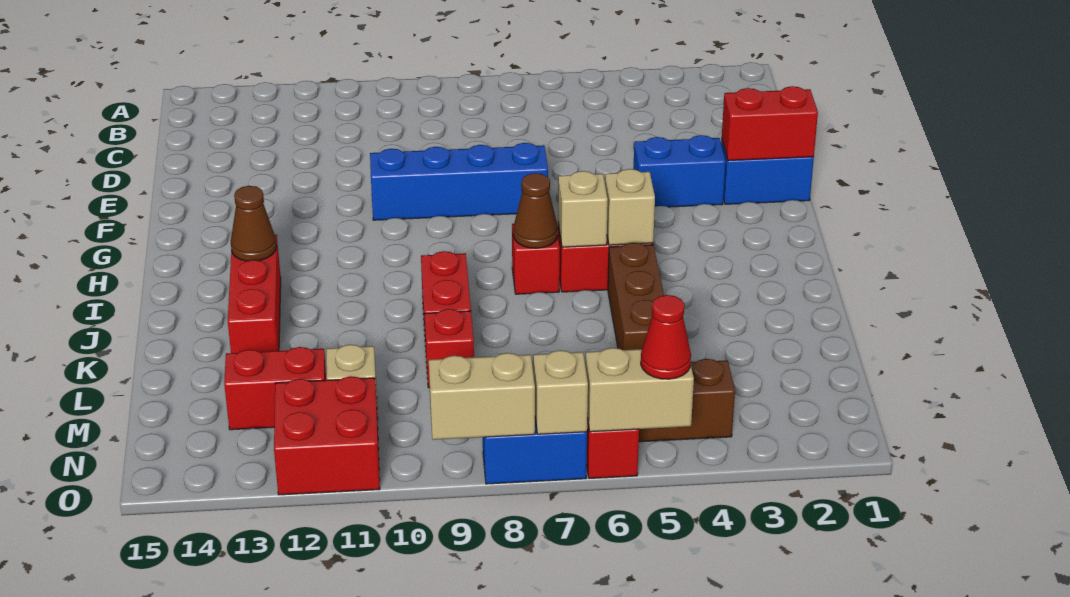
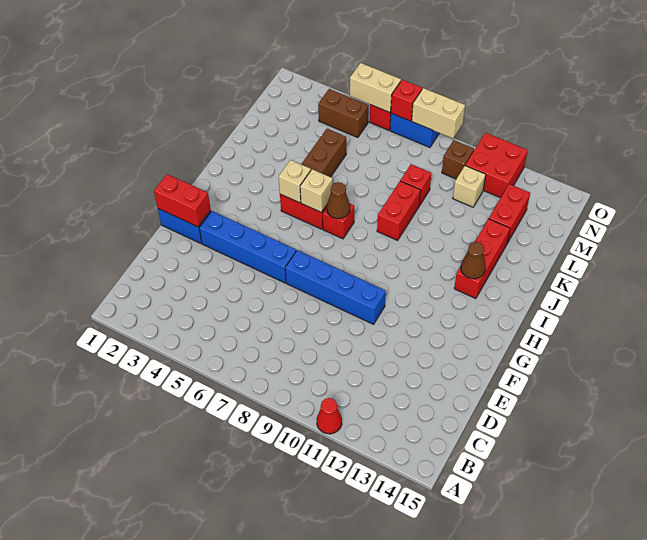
blue 1x2 brick [633,135,726,207] -> blue 1x4 brick [199,211,296,283]
red 1x2 brick [224,347,326,430] -> red 1x2 brick turned to [489,184,530,243]
none -> brown 1x1 brick [442,140,474,179]
red 1x1 cone [641,295,691,379] -> red 1x1 cone moved to [317,398,342,434]
tan 1x1 brick [533,350,588,434] -> red 1x1 brick [391,80,422,121]

